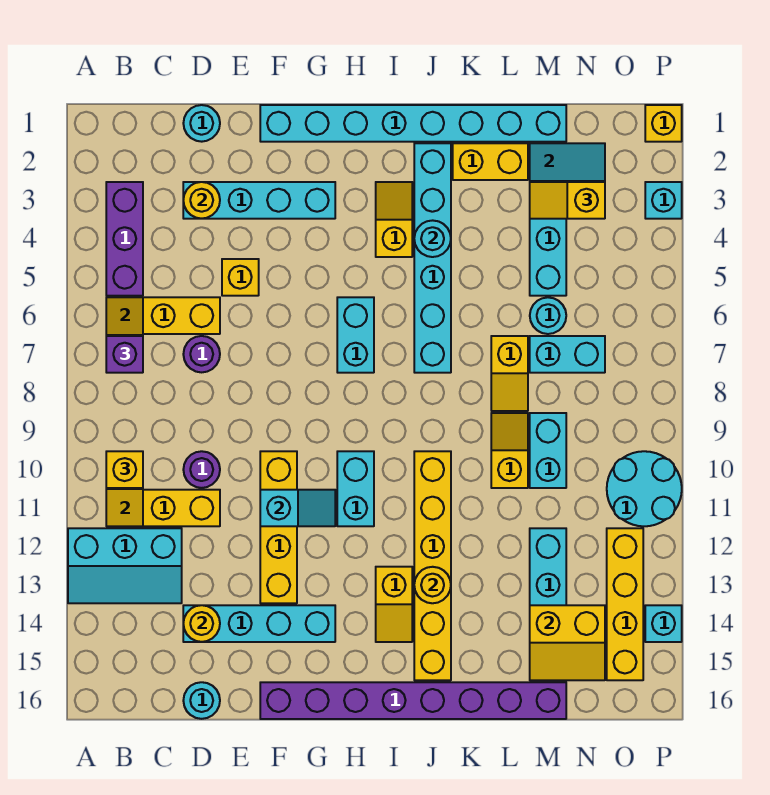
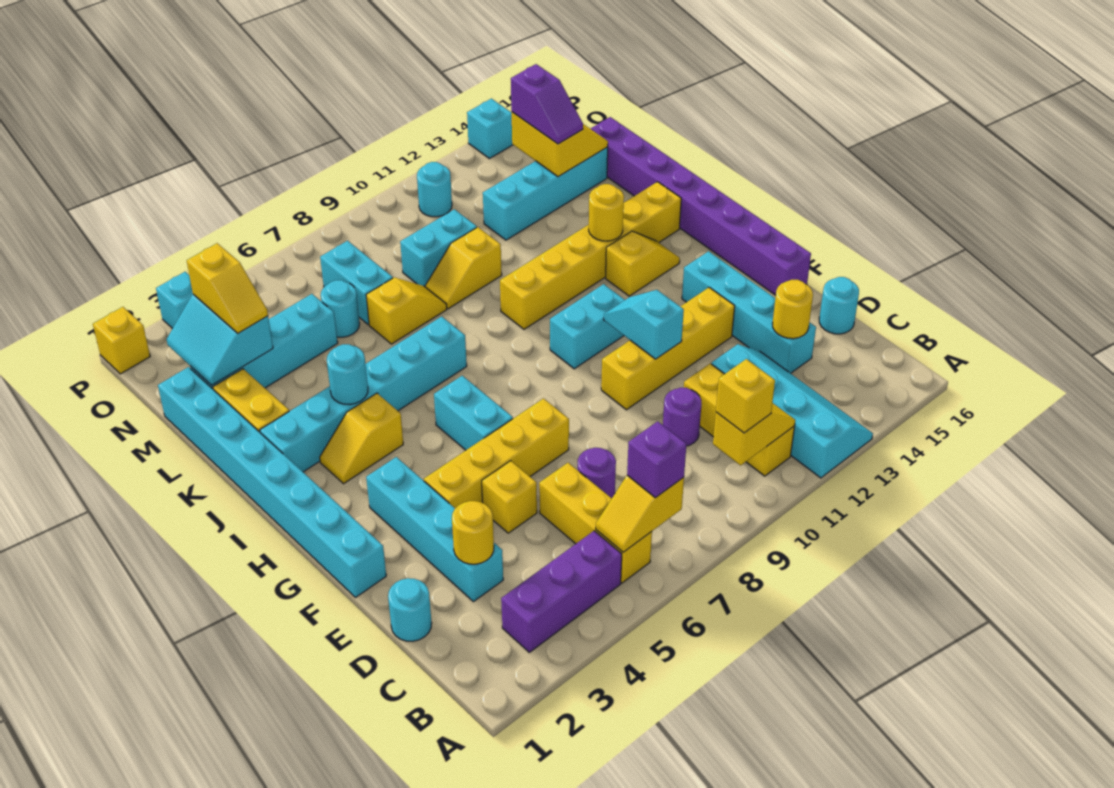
cyan 2x3 slope [68,528,182,603] -> cyan 2x4 slope [711,344,873,478]
cyan 1x2 brick [337,297,374,373] -> cyan 1x2 brick turned to [434,376,513,450]
none -> purple 1x2 slope [511,64,583,144]
cyan 2x2 round brick [607,451,682,526] -> cyan 1x1 round brick [417,162,452,217]
yellow 1x4 brick [607,528,643,680] -> yellow 1x4 brick moved to [424,399,569,508]

